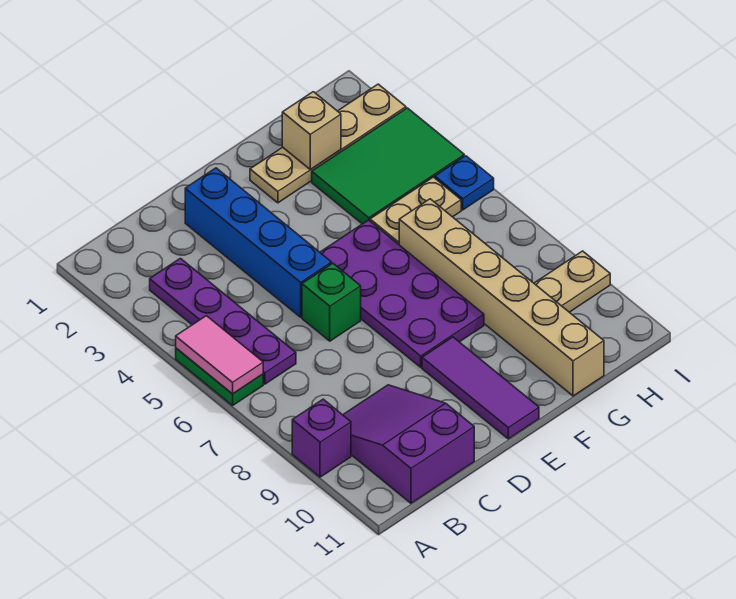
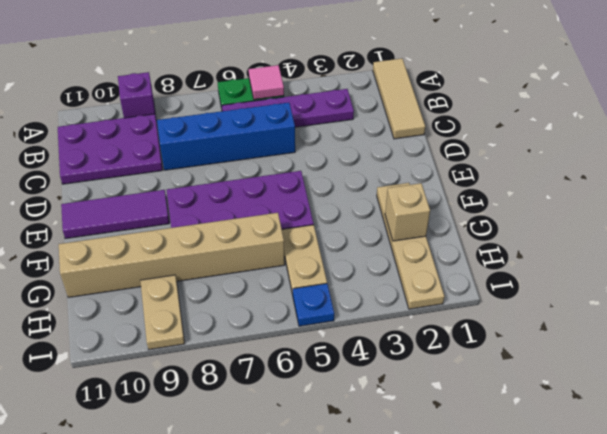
none -> tan 1x3 tile [373,58,425,139]
pink 1x2 tile [176,316,263,394] -> pink 1x1 tile [249,65,284,100]
purple 2x3 slope [343,385,474,503] -> purple 2x3 plate [58,114,162,184]
blue 1x4 brick [185,168,331,317] -> blue 1x4 brick moved to [157,103,295,170]
green 1x1 brick [302,263,361,341] -> none
green 2x3 tile [312,108,464,224] -> none

